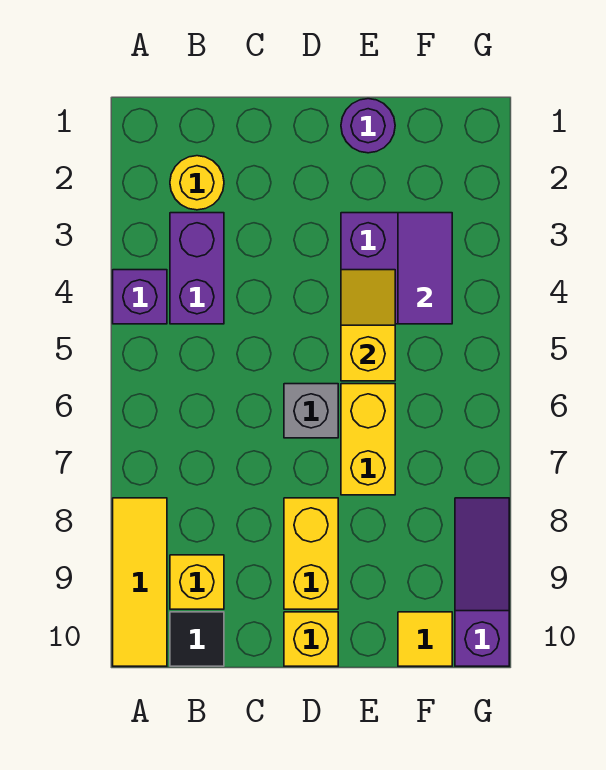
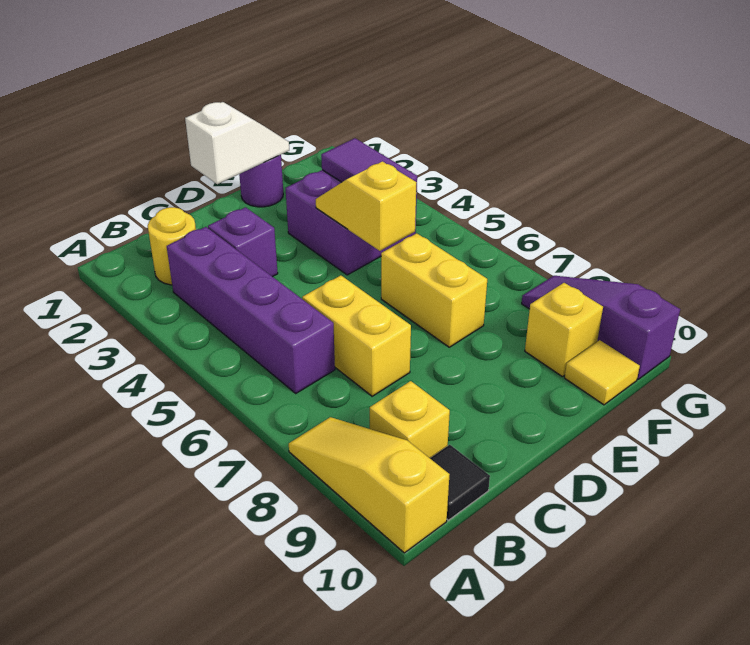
purple 1x1 brick [113,270,167,324] -> purple 1x1 brick moved to [208,207,278,277]
yellow 1x3 tile [113,498,167,666] -> yellow 1x3 slope [289,417,450,553]
purple 1x2 brick [170,213,224,324] -> purple 1x4 brick [167,227,335,393]
none -> white 1x2 slope [185,102,289,184]
grey 1x1 brick [284,384,338,438] -> none
yellow 1x2 brick [284,498,338,609] -> yellow 1x2 brick moved to [302,275,411,396]
yellow 1x1 brick [284,612,338,666] -> yellow 1x1 brick moved to [525,283,603,377]

